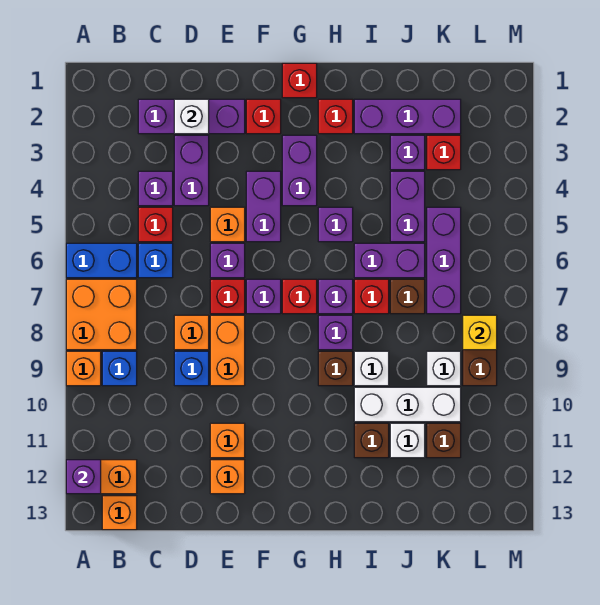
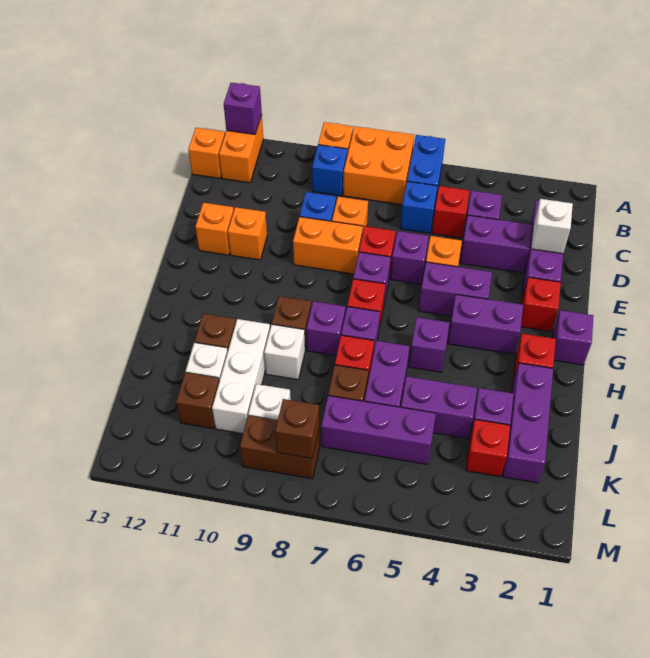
red 1x1 brick [282,63,317,98] -> purple 1x1 brick [553,310,594,365]
yellow 1x1 brick [463,315,497,350] -> brown 1x1 brick [275,399,319,458]

